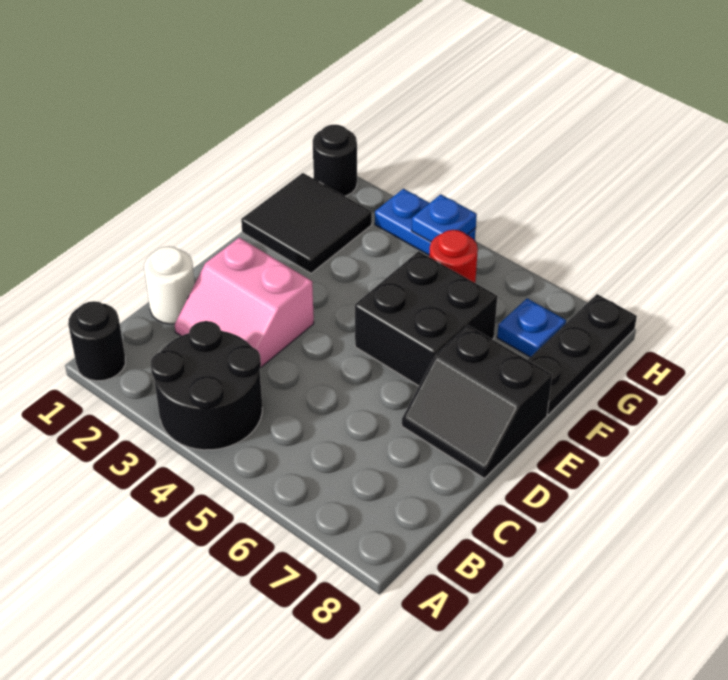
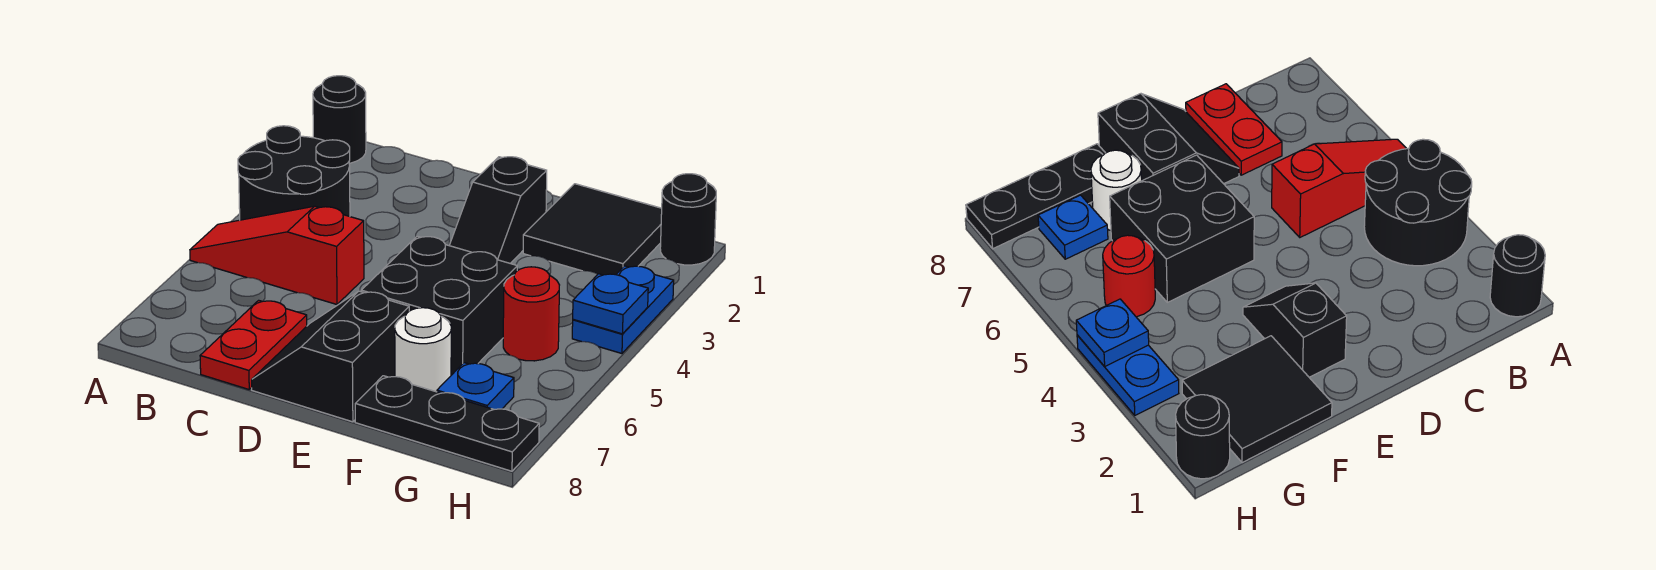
none -> red 1x3 slope [190,206,364,304]
white 1x1 round brick [144,247,195,324] -> white 1x1 round brick moved to [395,308,451,392]
pink 2x2 slope [175,238,314,367] -> none
none -> red 1x2 plate [200,300,307,389]
none -> black 1x2 slope [449,157,547,263]

